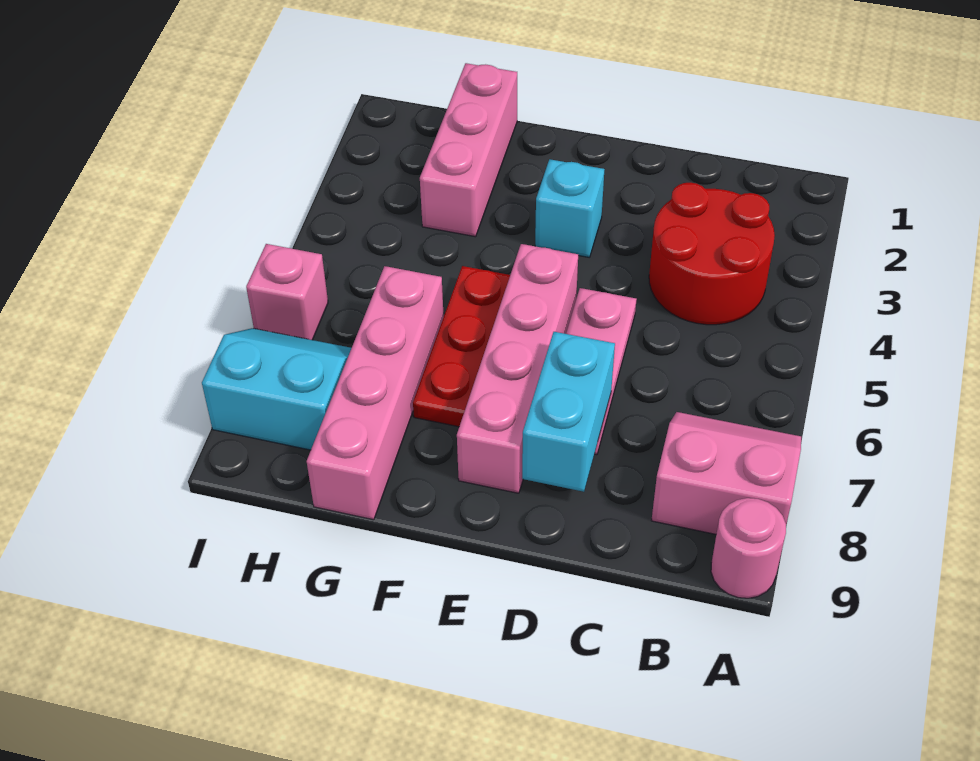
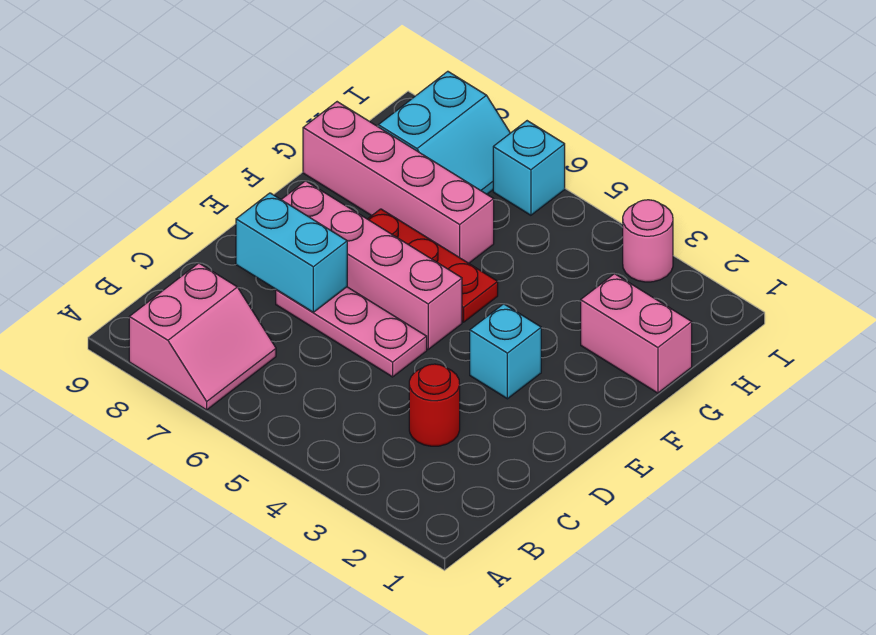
pink 1x1 round brick [711,498,786,598] -> pink 1x1 round brick moved to [623,200,673,282]
red 2x2 round brick [649,183,775,325] -> red 1x1 round brick [409,364,460,446]
pink 1x3 brick [420,63,517,237] -> pink 1x2 brick [581,274,692,393]
pink 1x1 brick [246,244,328,340] -> cyan 1x1 brick [493,121,565,215]

